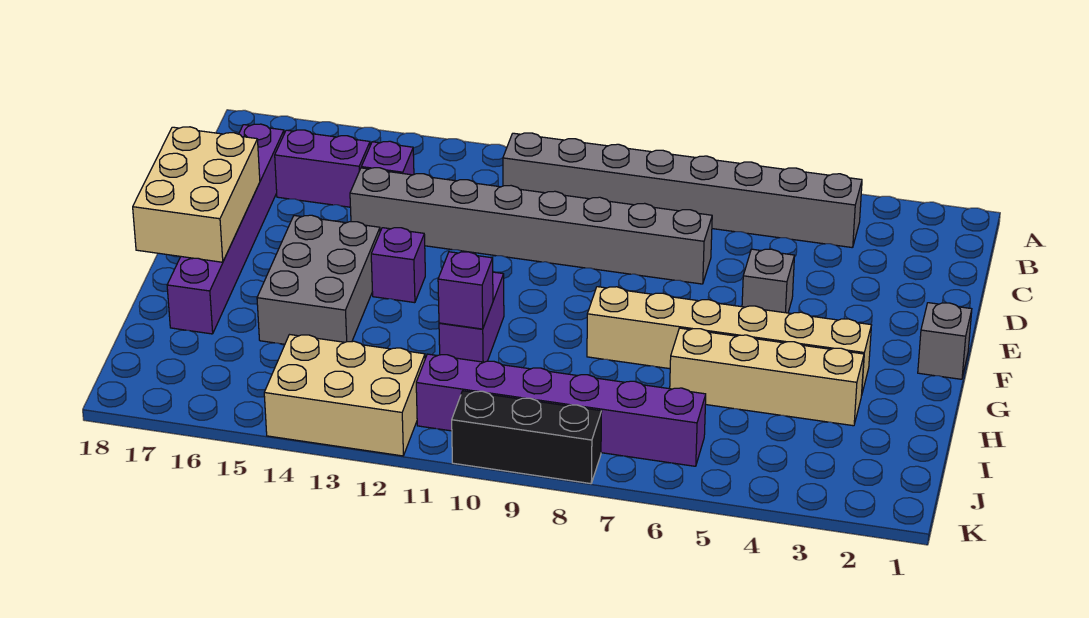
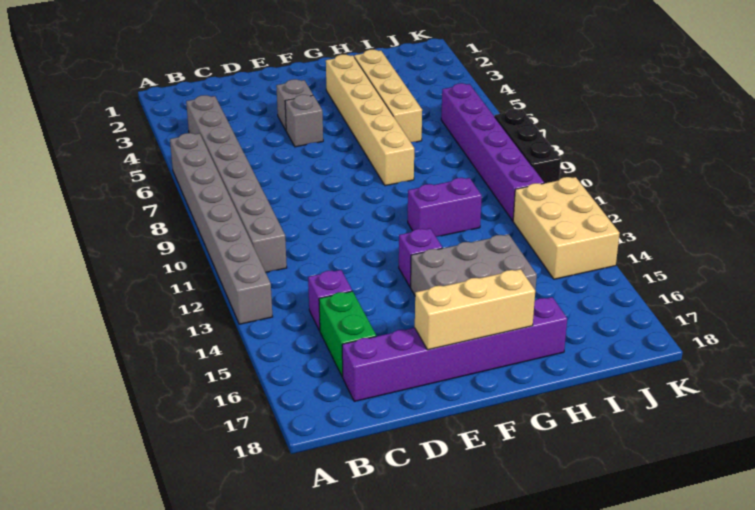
purple 1x2 brick [275,130,370,207] -> green 1x2 brick [319,291,376,377]
grey 1x8 brick [350,168,712,284] -> grey 1x8 brick moved to [170,133,273,324]
tan 2x3 brick [133,127,260,262] -> tan 1x3 brick [415,269,535,350]
grey 1x1 brick [918,303,972,379] -> grey 1x1 brick moved to [276,79,313,130]
purple 1x1 brick [438,252,493,329] -> none

